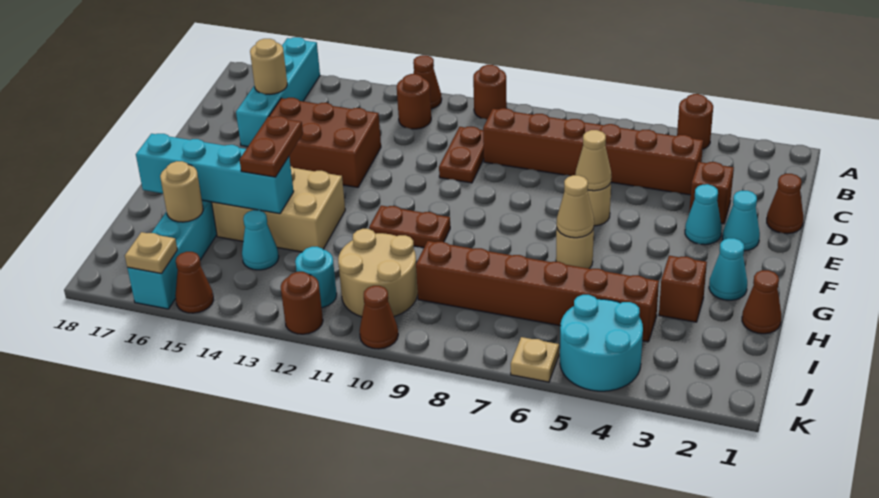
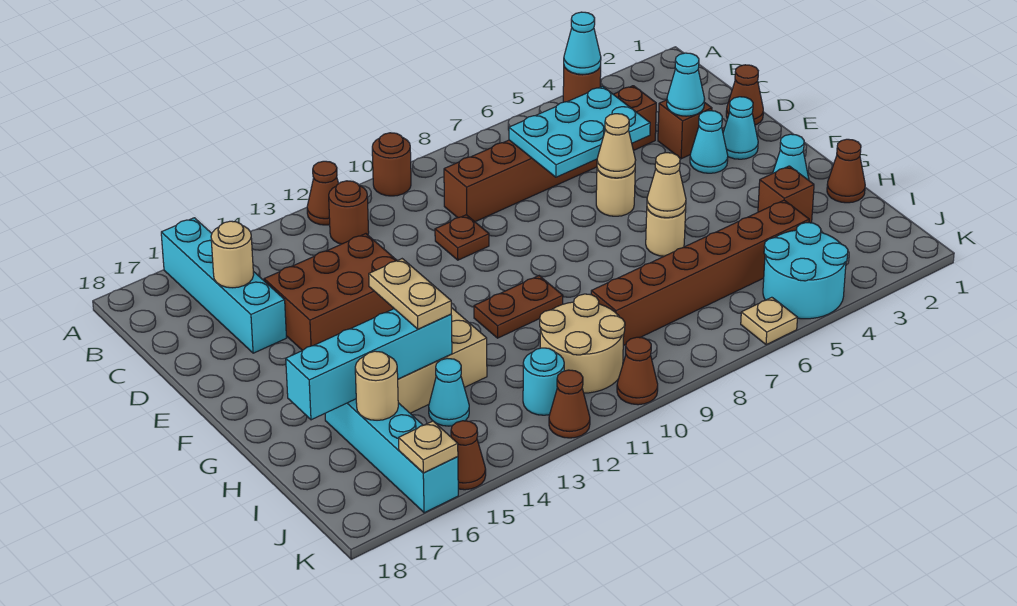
none -> cyan 1x1 cone [564,12,601,74]
none -> cyan 2x3 plate [509,86,650,177]
brown 1x2 plate [439,127,484,183] -> brown 1x1 plate [435,215,489,260]
none -> cyan 1x1 cone [667,53,705,116]
brown 1x2 plate [240,116,303,177] -> tan 1x2 plate [369,259,451,329]
brown 1x1 round brick [281,272,323,334] -> brown 1x1 cone [549,370,590,438]

